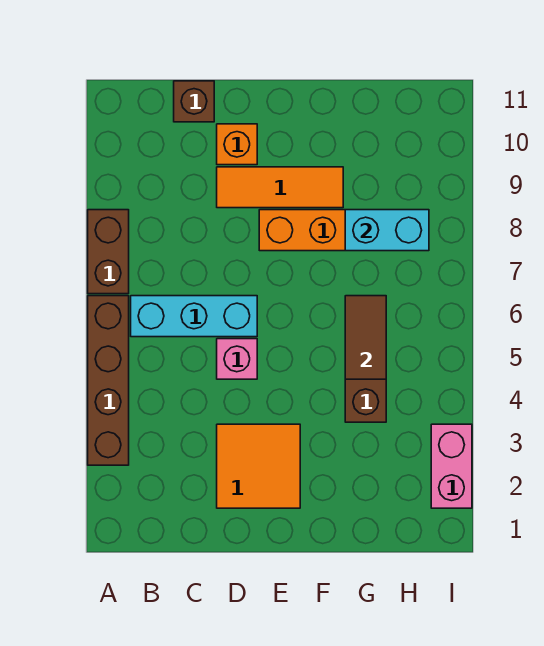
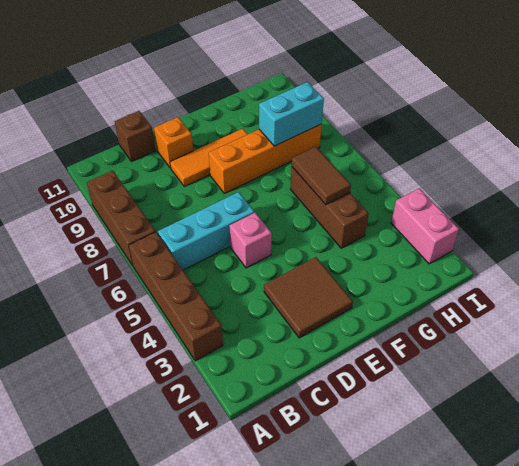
brown 1x2 brick [88,210,129,294] -> brown 1x3 brick [87,171,156,266]
orange 2x2 tile [217,424,300,508] -> brown 2x2 tile [264,257,353,338]

